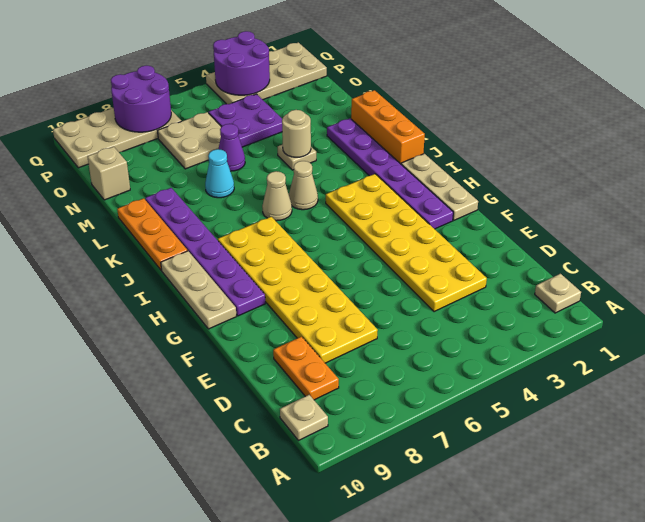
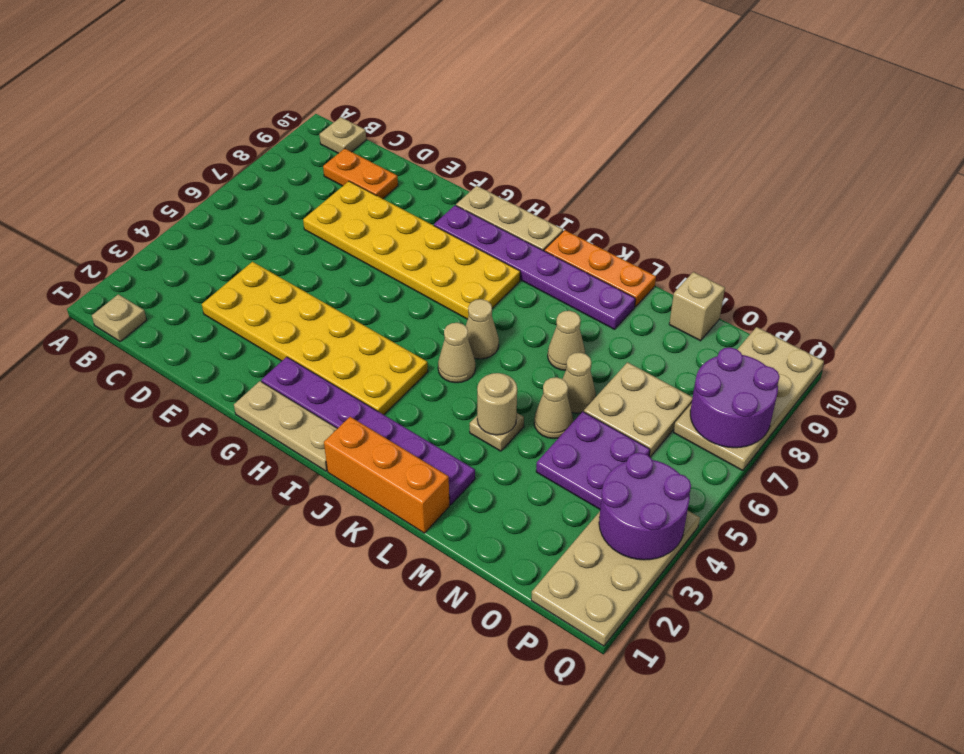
cyan 1x1 cone [205,149,234,198] -> tan 1x1 cone [548,311,585,370]
none -> tan 1x1 cone [534,377,573,439]
purple 1x1 cone [219,124,245,171] -> tan 1x1 cone [563,353,596,413]

